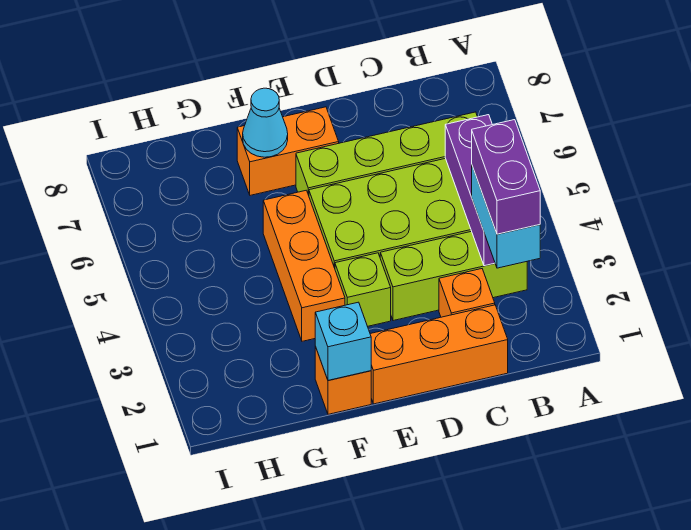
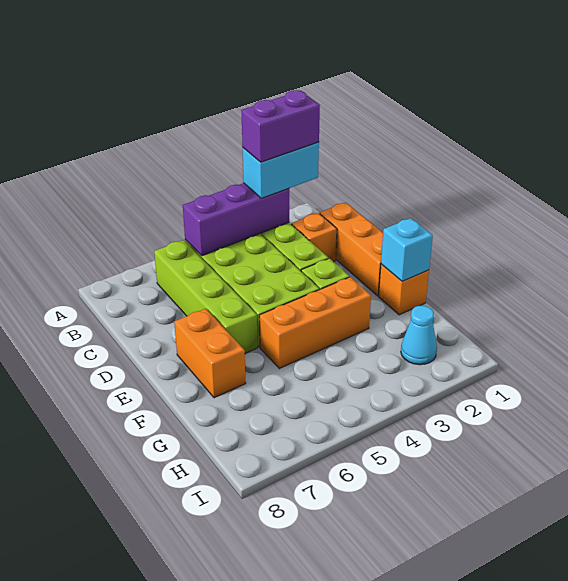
cyan 1x1 cone [243,88,288,157] -> cyan 1x1 cone moved to [401,306,437,365]

